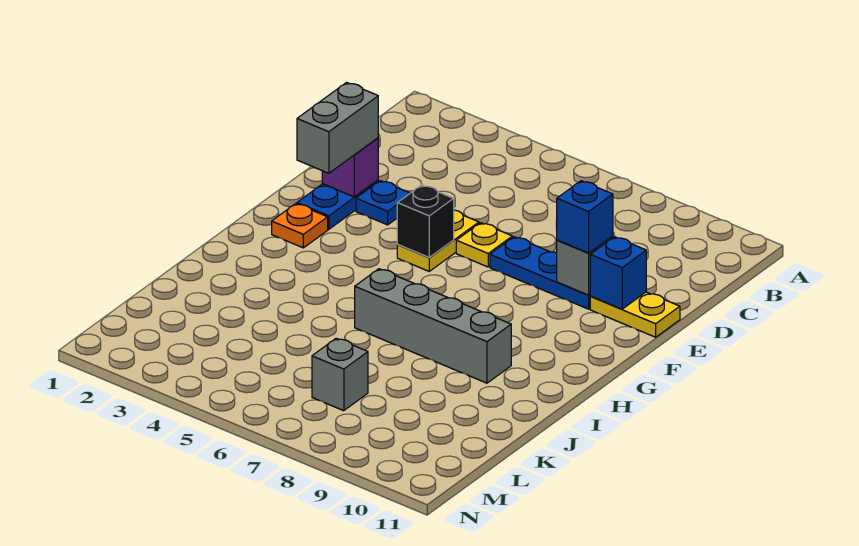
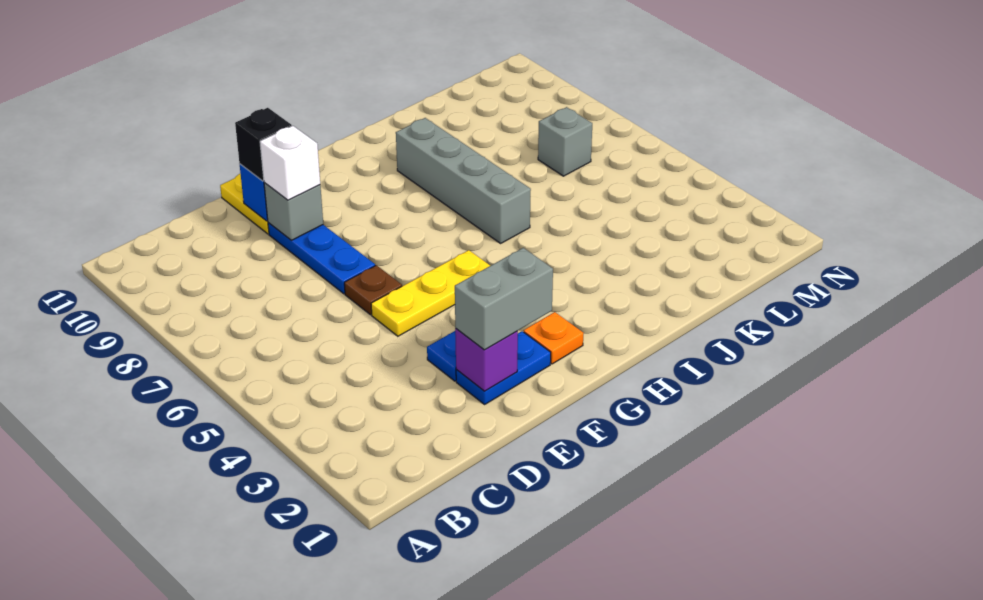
yellow 1x2 plate [397,210,479,271] -> yellow 1x3 plate [371,250,490,336]
yellow 1x1 plate [456,223,512,267] -> brown 1x1 plate [344,265,402,315]
blue 1x1 brick [557,181,613,253] -> white 1x1 brick [260,126,320,200]
black 1x1 brick [397,185,454,258] -> black 1x1 brick moved to [235,108,292,181]

